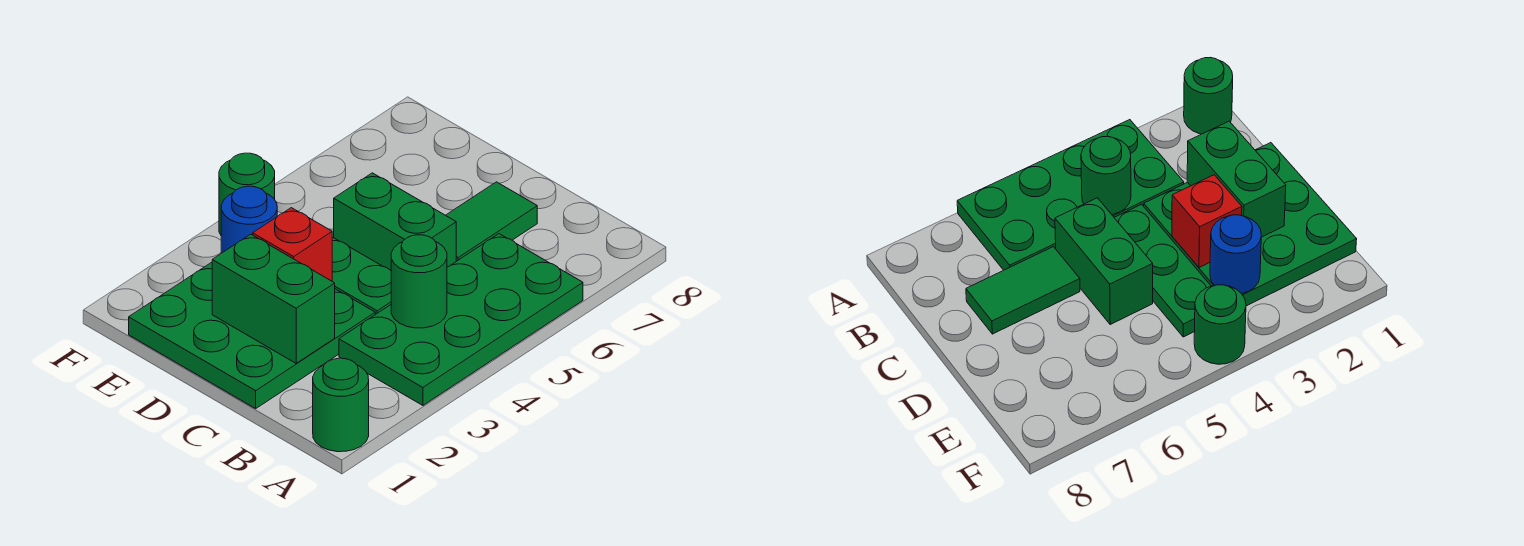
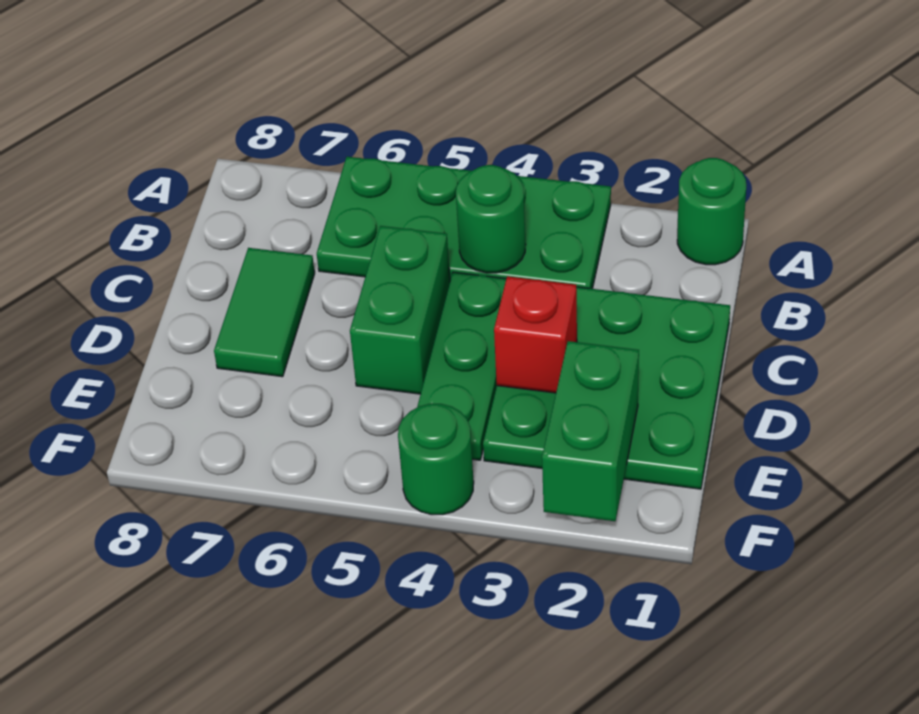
green 1x2 brick [212,234,335,363] -> green 1x2 brick moved to [542,341,639,521]
green 1x2 tile [446,182,537,261] -> green 1x2 tile turned to [214,248,315,377]
blue 1x1 round brick [221,186,277,253] -> none

